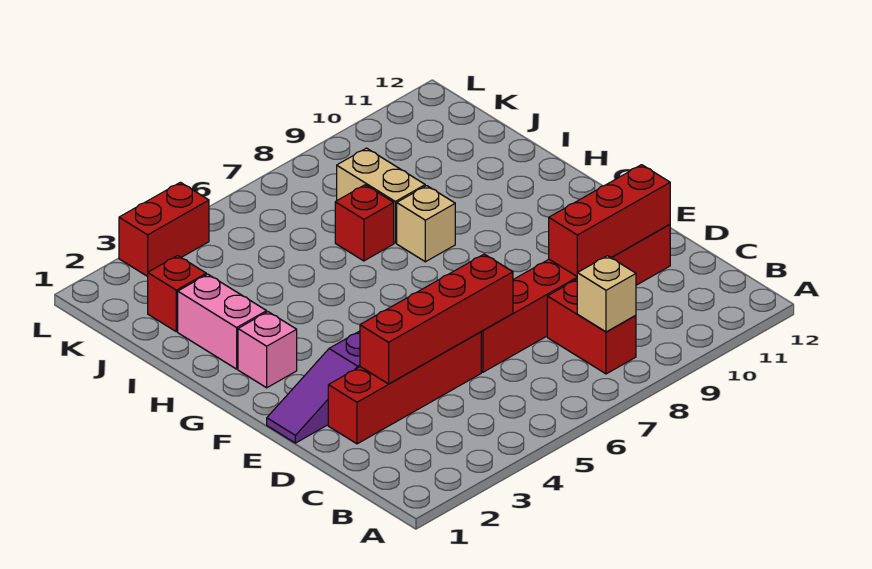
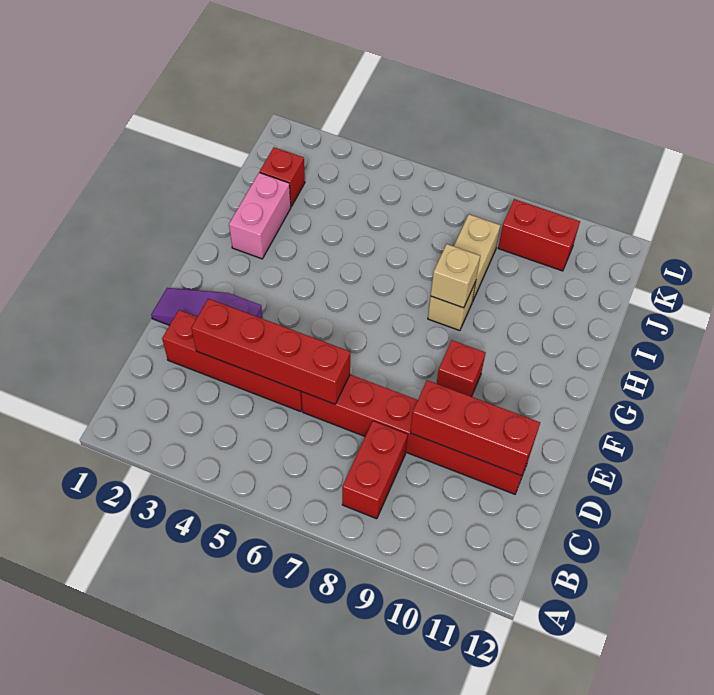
tan 1x1 brick [577,256,636,332] -> tan 1x1 brick moved to [431,244,480,308]
pink 1x1 brick [238,312,297,388] -> none
red 1x1 brick [335,185,394,261] -> red 1x1 brick moved to [437,340,485,397]
red 1x2 brick [119,182,209,277] -> red 1x2 brick moved to [498,199,580,271]

